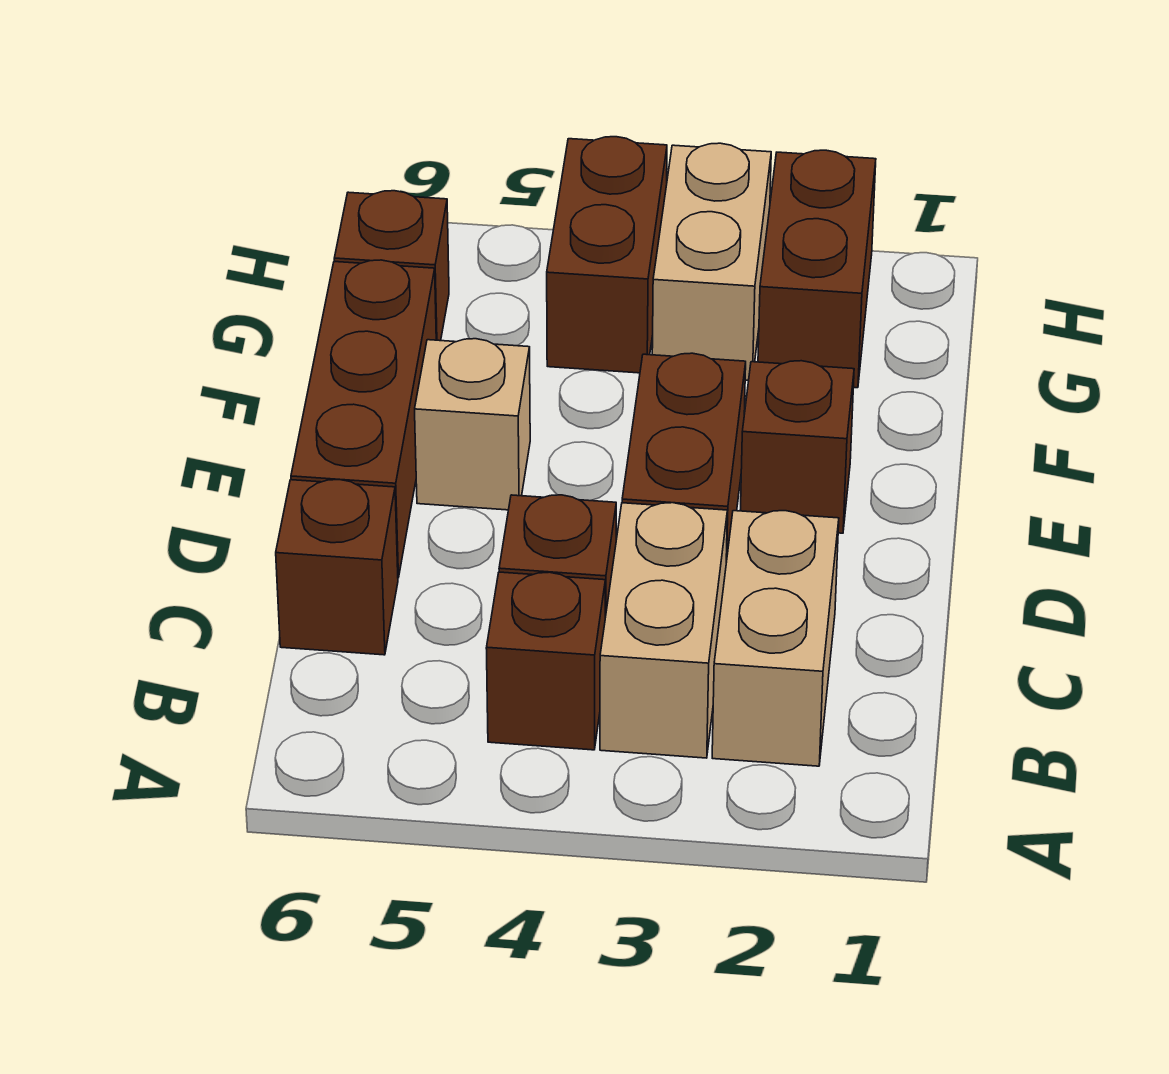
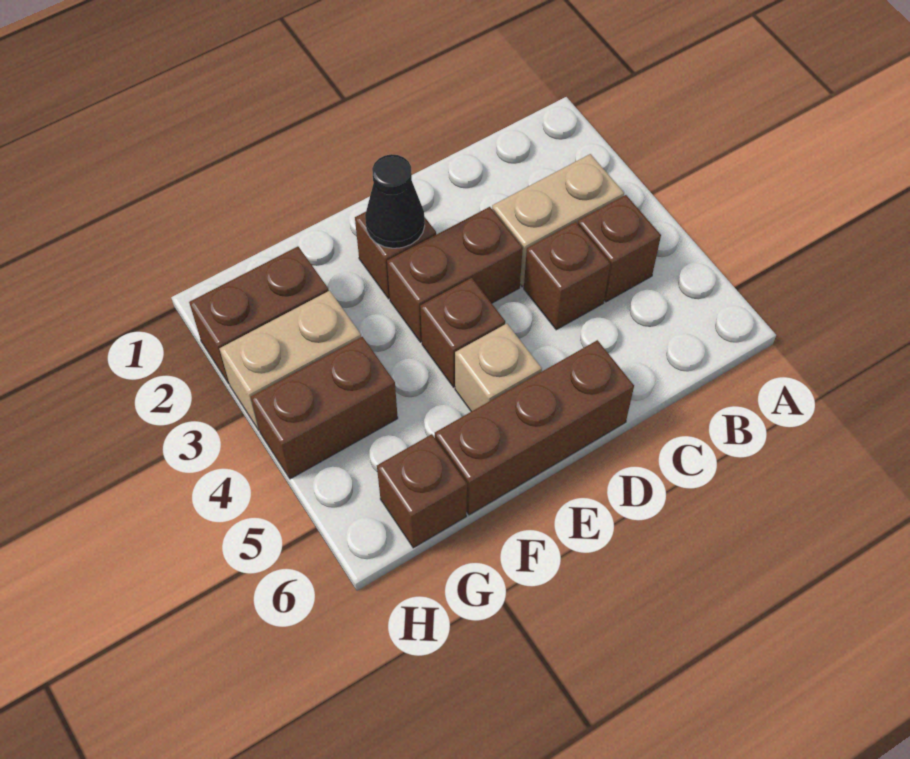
tan 1x2 brick [712,511,839,766] -> none
brown 1x1 brick [276,480,398,655] -> brown 1x1 brick moved to [420,278,505,387]
none -> black 1x1 cone [365,154,425,248]

